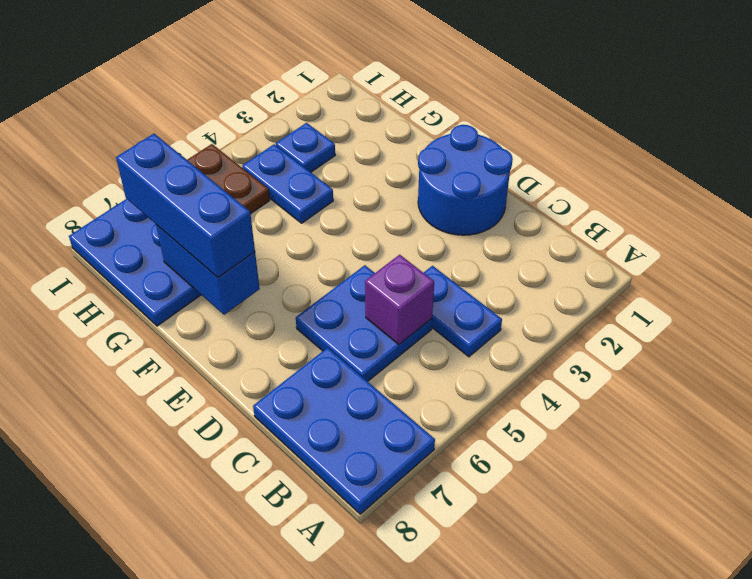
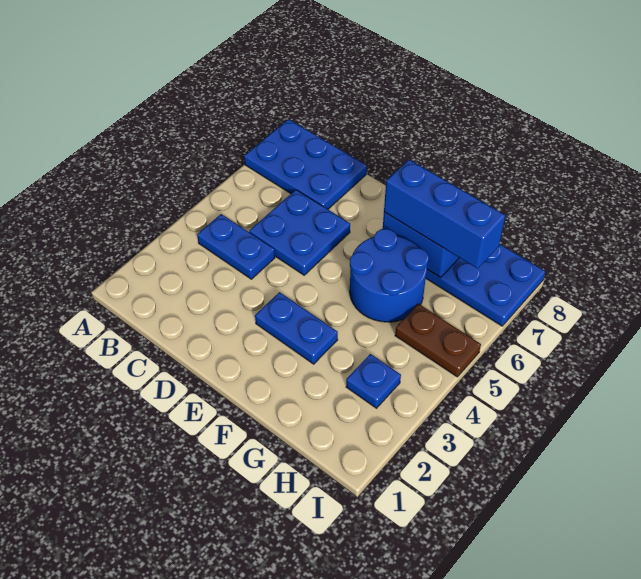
purple 1x1 brick [365,255,434,345] -> none
blue 2x2 round brick [418,125,513,235] -> blue 2x2 round brick moved to [350,229,429,322]
blue 1x2 plate [242,145,333,223] -> blue 1x2 plate moved to [255,292,338,364]

